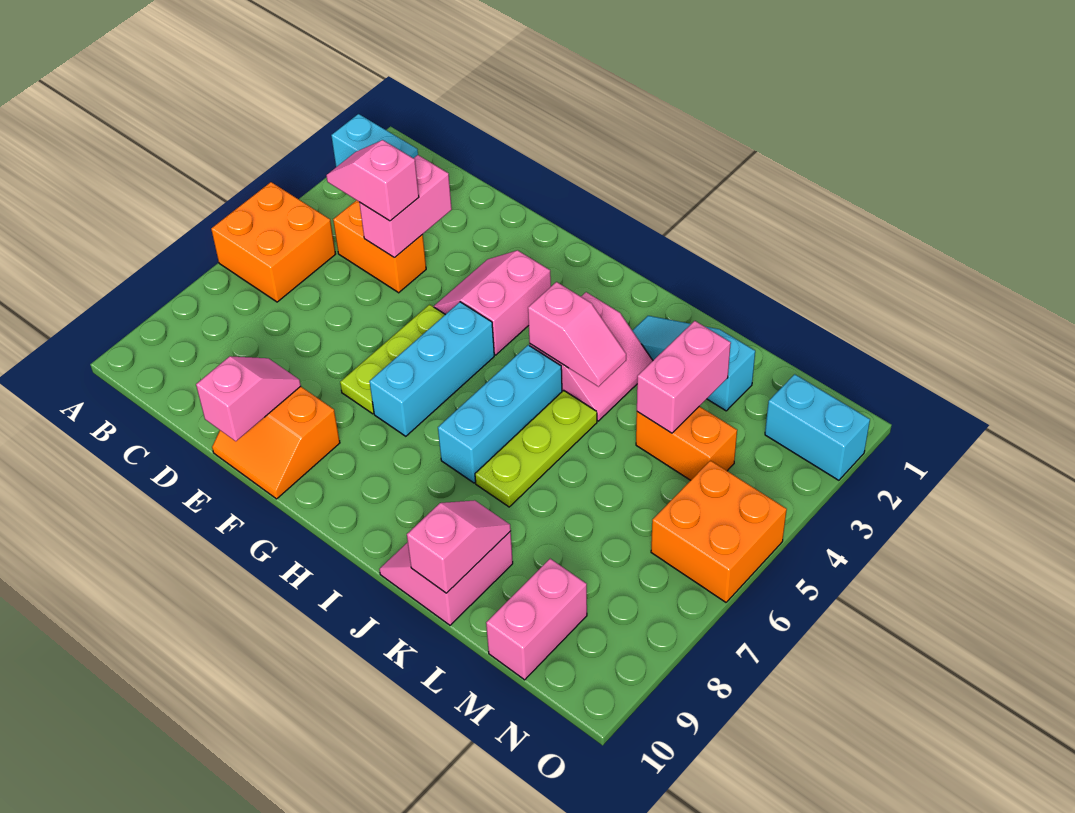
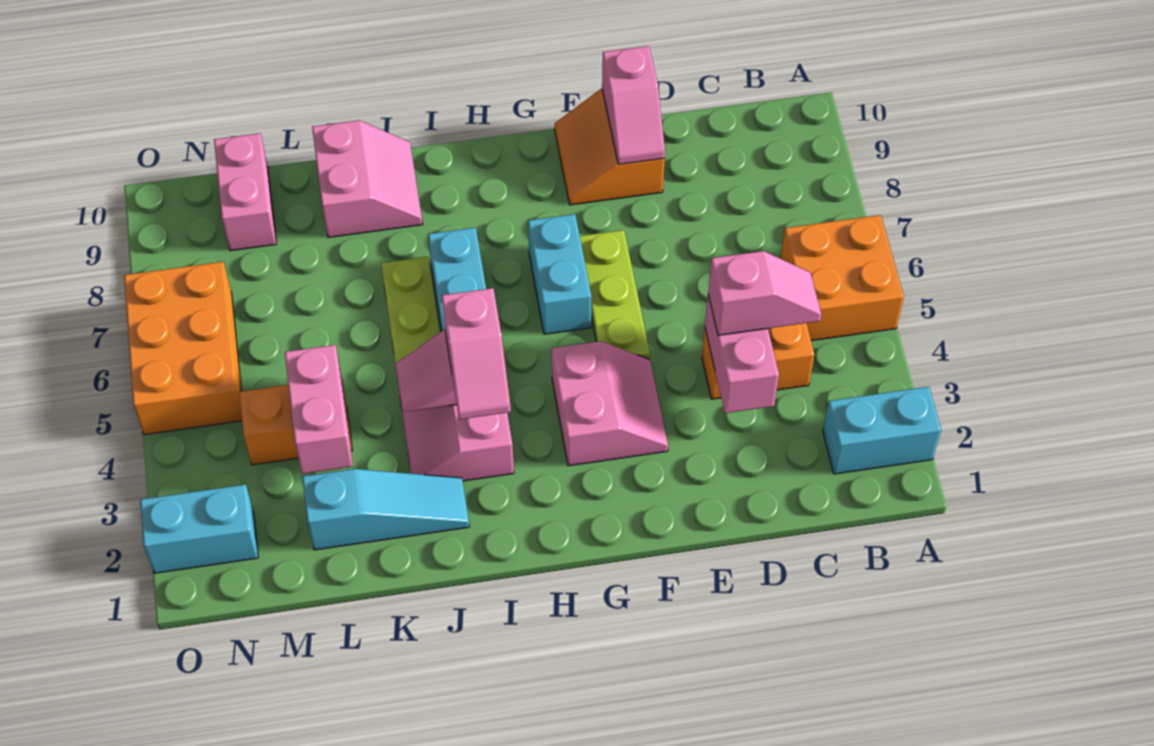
orange 2x2 slope [212,386,340,499] -> orange 2x2 slope turned to [555,89,665,205]
cyan 1x3 brick [369,302,494,436] -> cyan 1x2 brick [528,214,591,334]
pink 1x2 slope [407,500,511,593] -> pink 1x2 slope moved to [442,288,511,419]
orange 2x2 brick [651,461,787,602] -> orange 2x3 brick [124,262,242,435]

